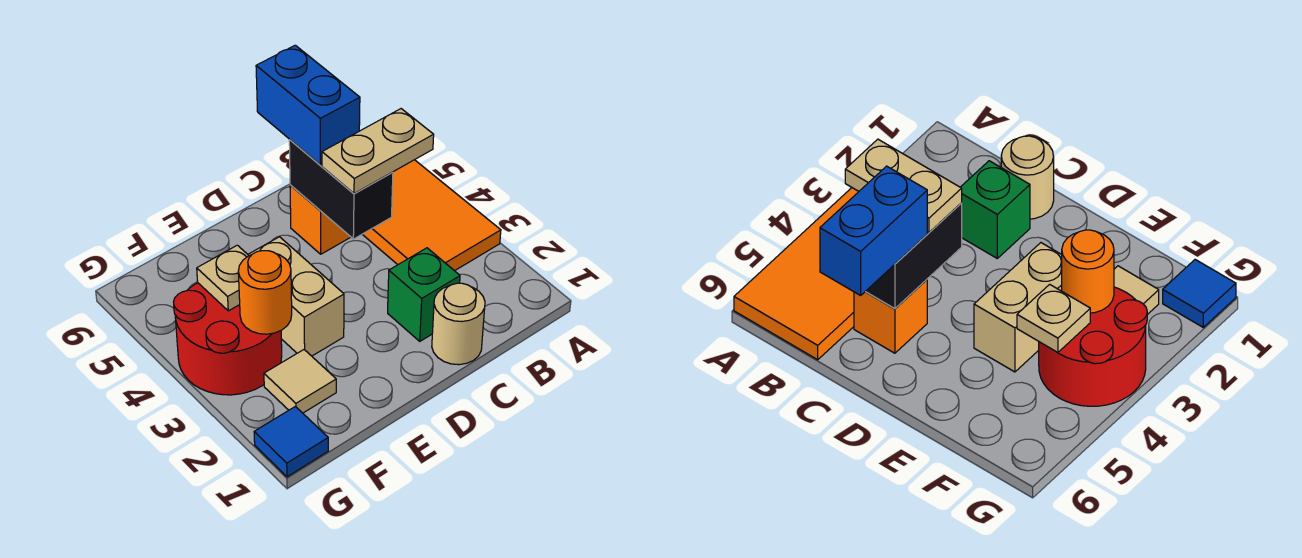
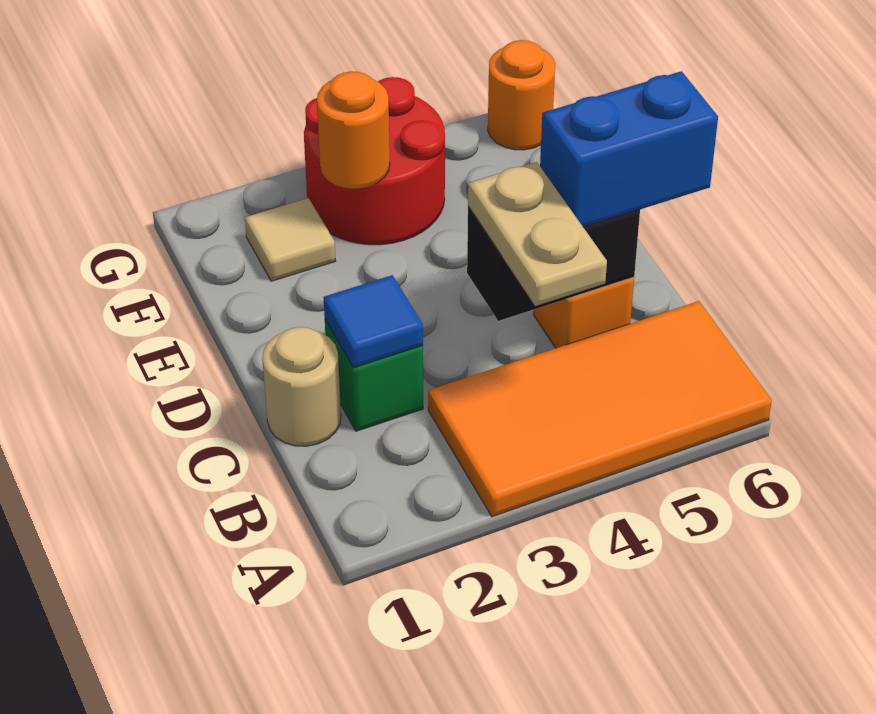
tan 1x2 brick [248,237,344,356] -> none
tan 1x1 plate [197,245,249,311] -> none
blue 1x1 tile [254,406,328,477] -> blue 1x1 tile moved to [324,275,423,368]
none -> orange 1x1 round brick [488,40,555,150]

